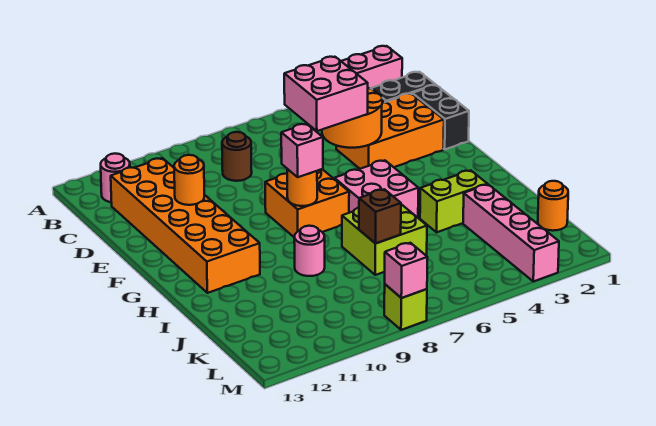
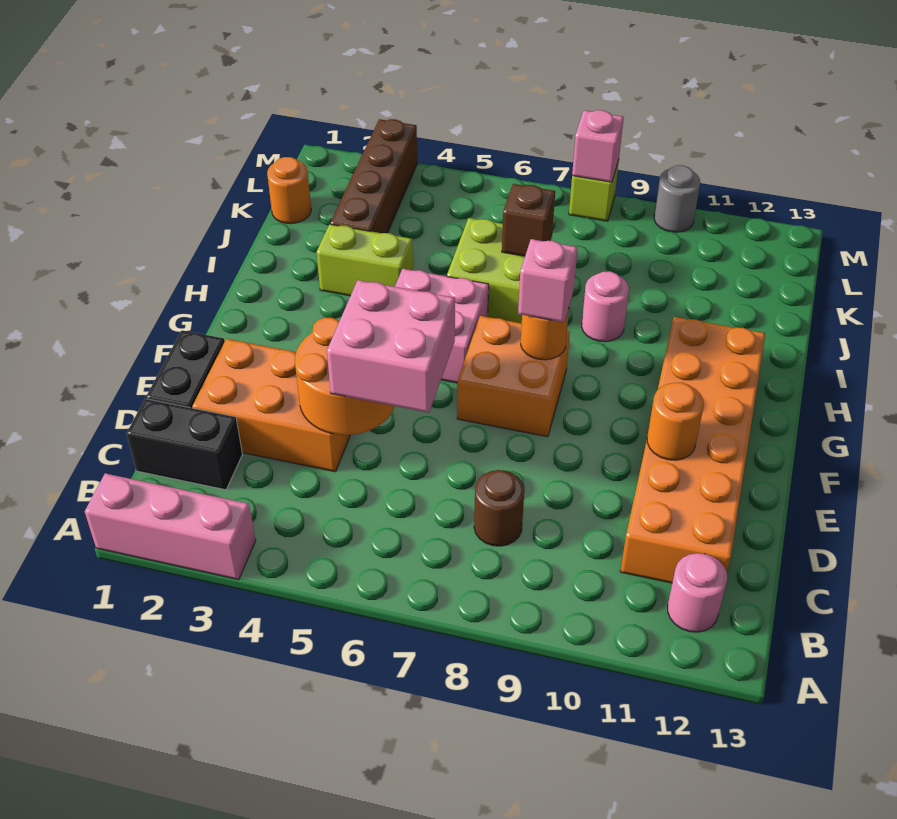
pink 1x4 brick [463,184,559,281] -> brown 1x4 brick [330,119,417,233]
none -> grey 1x1 round brick [654,165,700,232]

